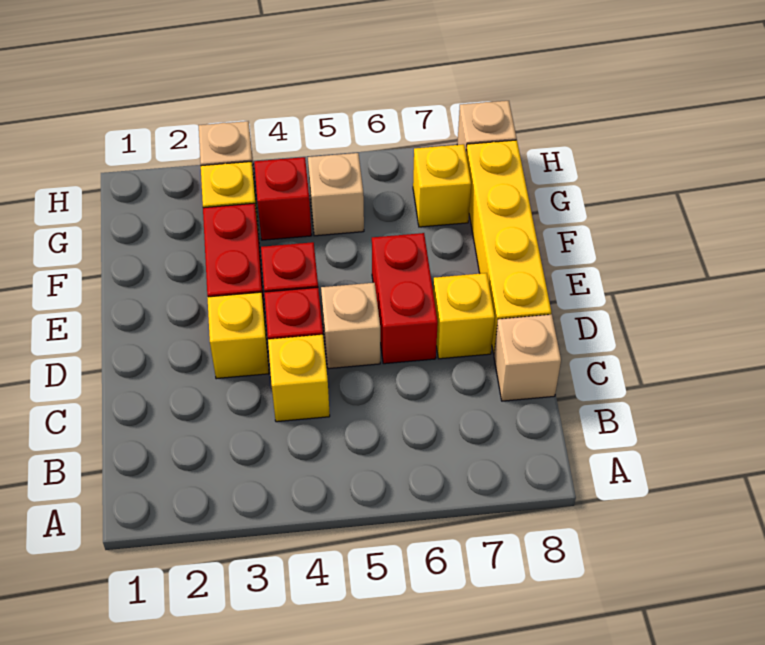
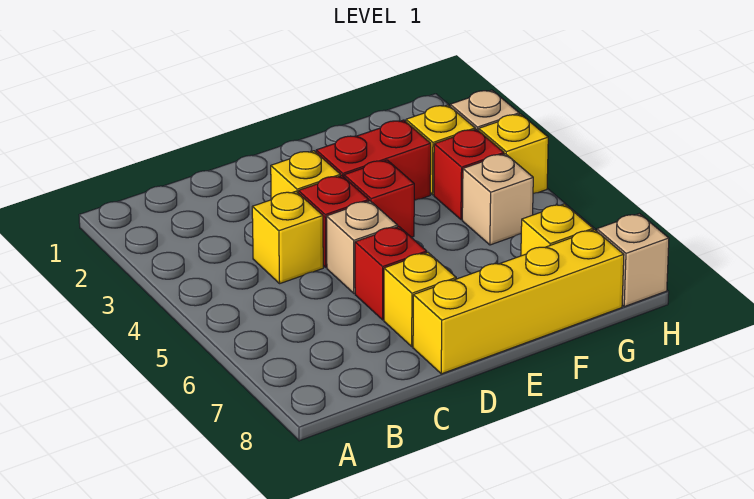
tan 1x1 brick [494,314,561,401] -> none
red 1x2 brick [372,233,438,364] -> red 1x1 brick [355,226,427,320]
none -> yellow 1x1 brick [479,114,548,194]

